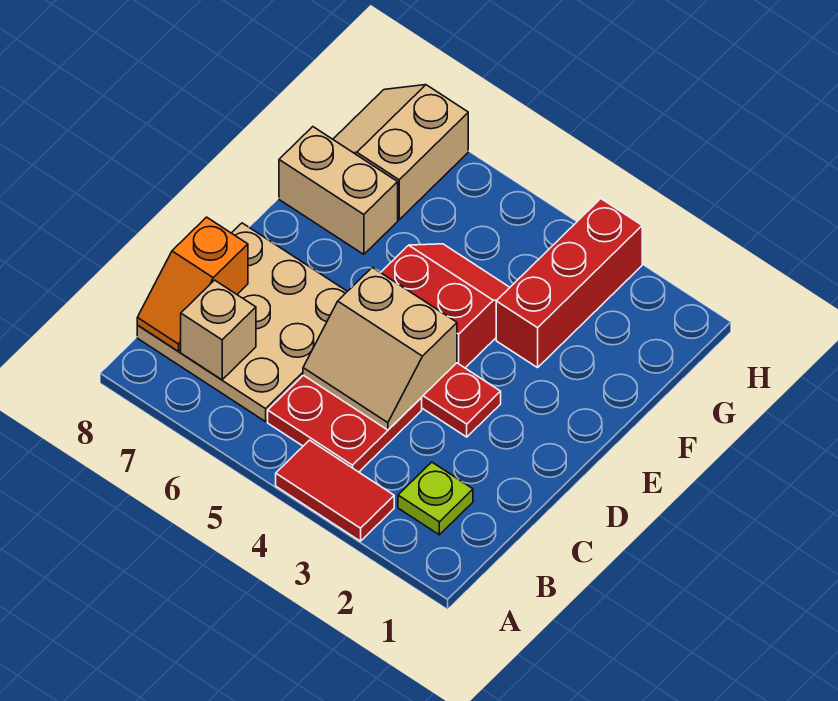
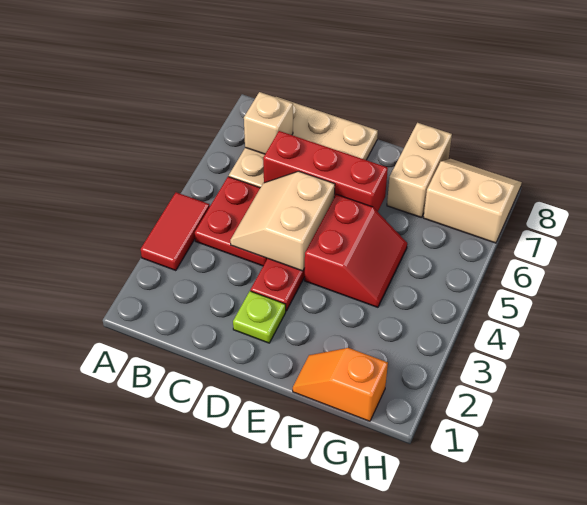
lime 1x1 plate [398,462,473,535] -> lime 1x1 plate moved to [233,291,286,343]
orange 1x2 slope [137,217,248,352] -> orange 1x2 slope moved to [293,348,388,421]
red 1x3 brick [496,199,642,368] -> red 1x3 brick moved to [263,131,388,212]

